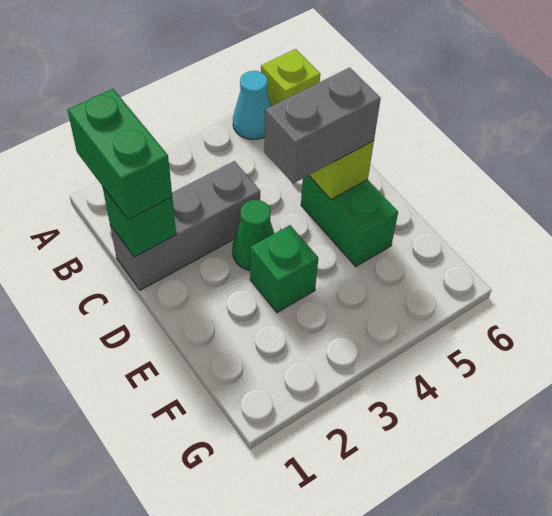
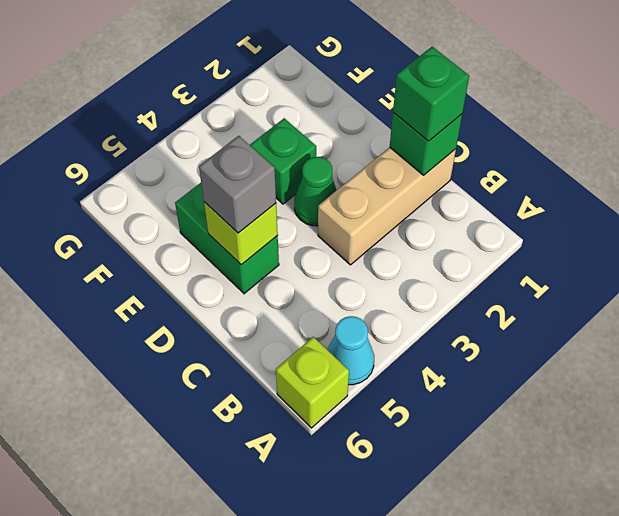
green 1x2 brick [68,89,172,219] -> green 1x1 brick [393,47,469,141]
grey 1x3 brick [110,161,260,290] -> tan 1x3 brick [318,147,456,265]
grey 1x2 brick [264,68,381,184] -> grey 1x1 brick [199,136,276,233]

